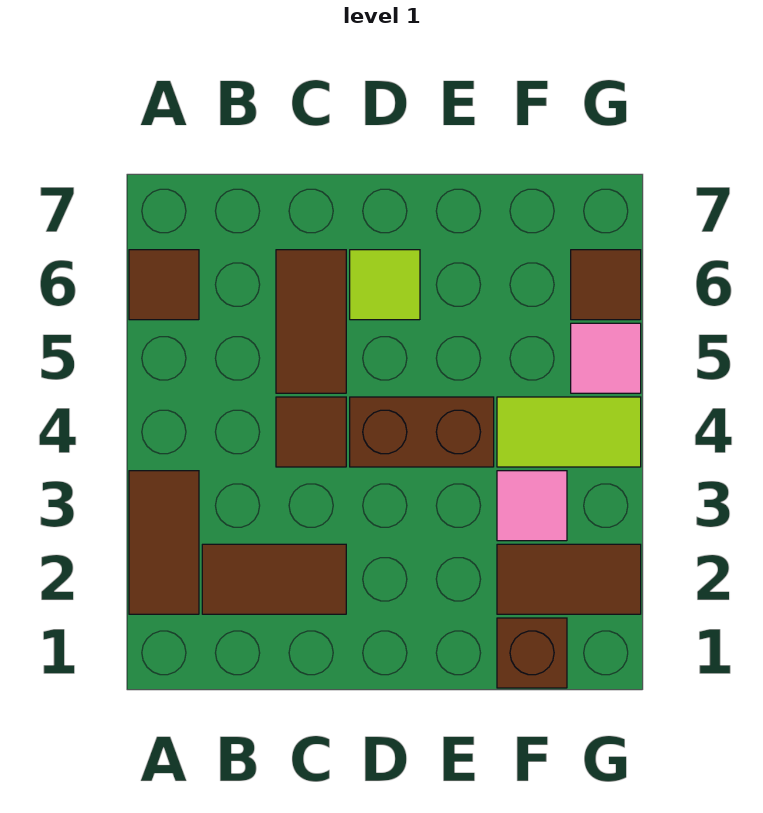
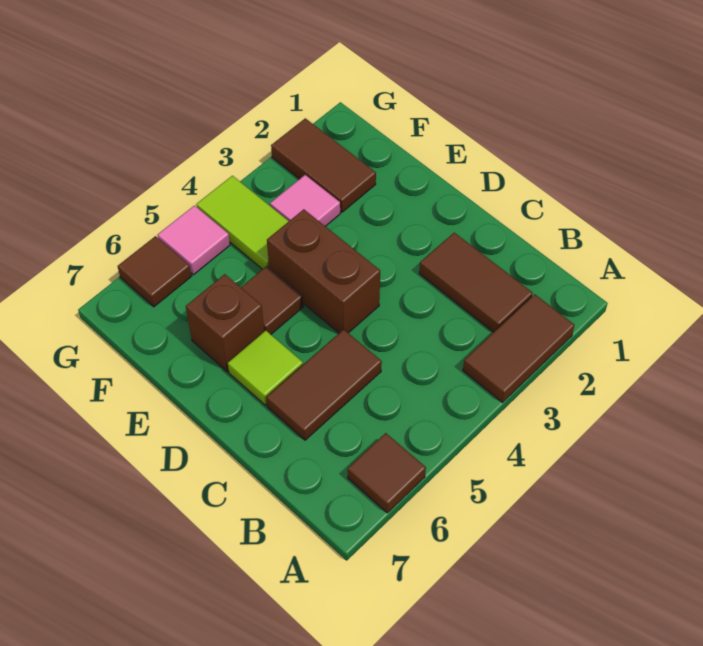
brown 1x1 tile [276,397,346,467] -> brown 1x1 tile moved to [241,266,304,334]
brown 1x1 brick [497,618,567,688] -> brown 1x1 brick moved to [186,274,264,372]

